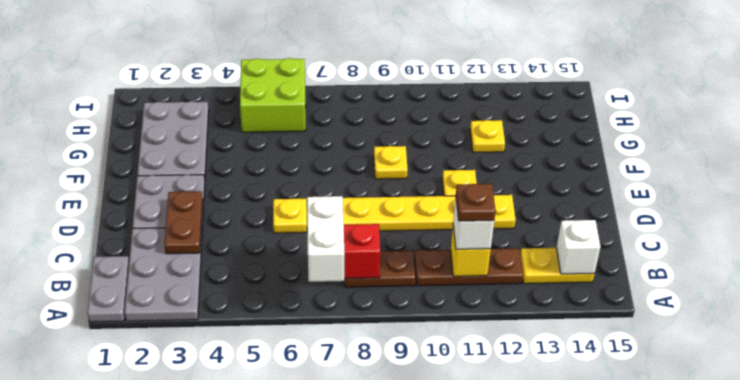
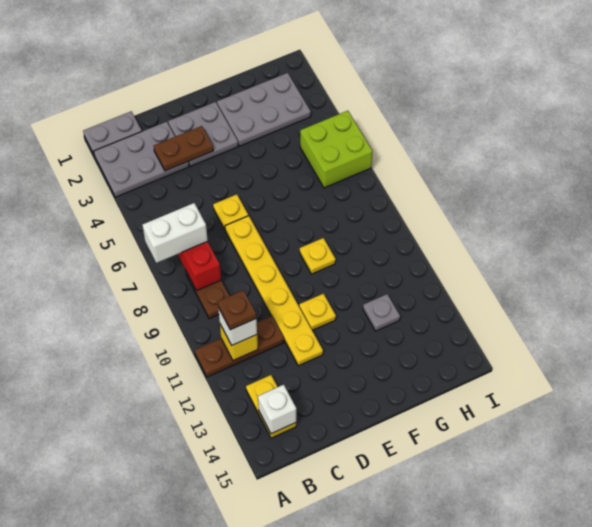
brown 1x3 plate [415,248,523,286] -> brown 1x3 plate turned to [195,316,284,377]
yellow 1x1 plate [470,120,505,152] -> grey 1x1 plate [363,294,400,331]

